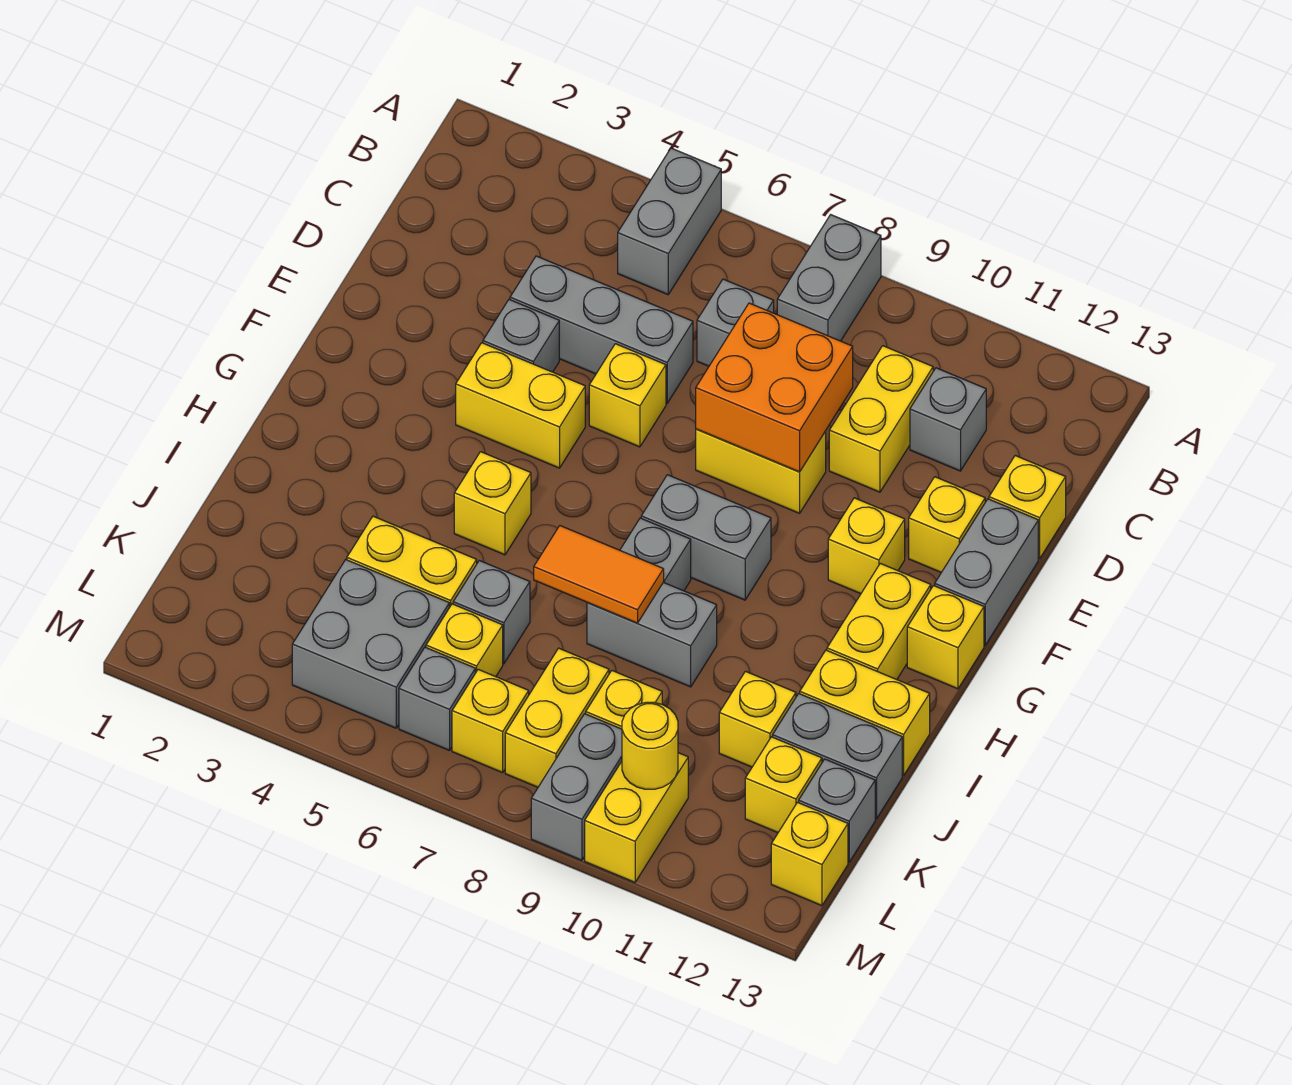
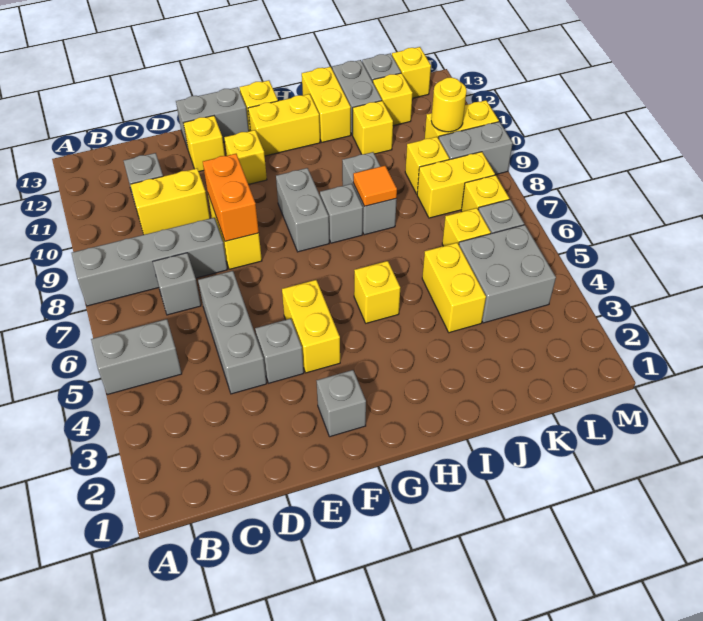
grey 1x2 brick [777,215,881,341] -> grey 1x4 brick [72,218,227,306]
orange 2x2 brick [696,303,853,472] -> orange 1x2 brick [203,154,259,241]
yellow 1x1 brick [989,456,1066,559] -> none
yellow 1x1 brick [589,344,666,447] -> none
orange 1x2 tile [534,526,664,623] -> orange 1x1 tile [353,166,397,206]
grey 1x1 brick [453,561,530,664] -> grey 1x1 brick moved to [317,370,366,437]

